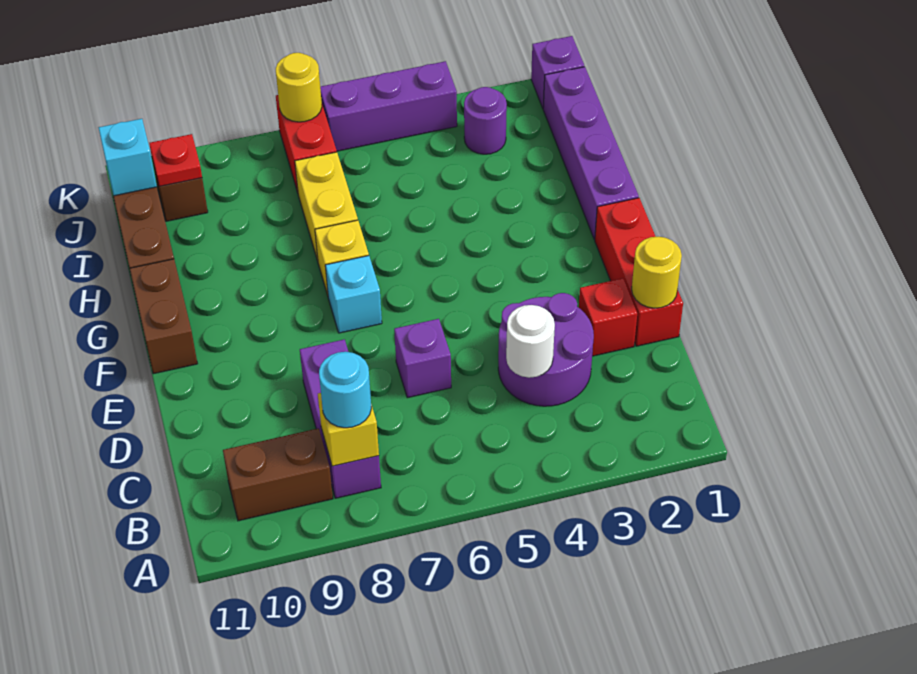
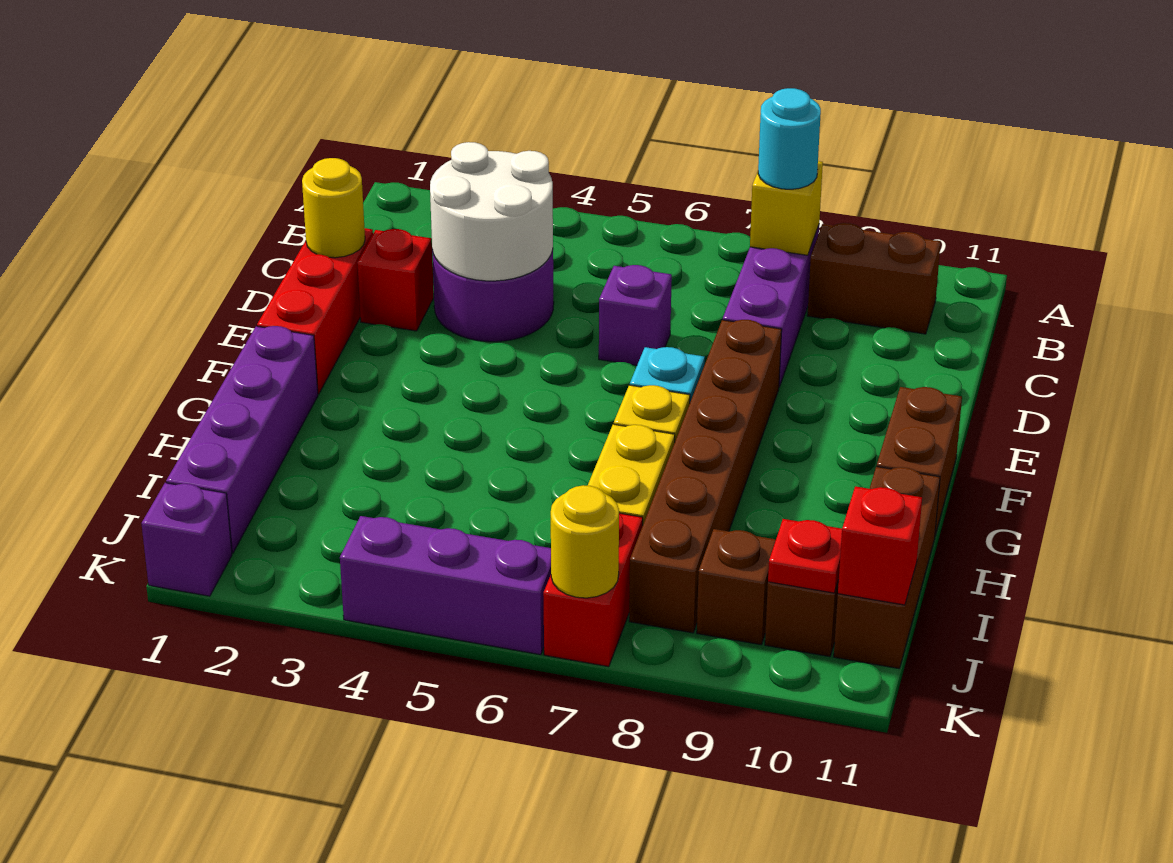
white 1x1 round brick [506,305,555,378] -> white 2x2 round brick [430,142,553,281]
none -> brown 1x6 brick [629,320,782,633]
purple 1x1 round brick [464,87,507,154] -> none
none -> brown 1x1 brick [697,529,776,645]
cyan 1x1 brick [99,119,157,196] -> red 1x1 brick [838,486,922,605]

